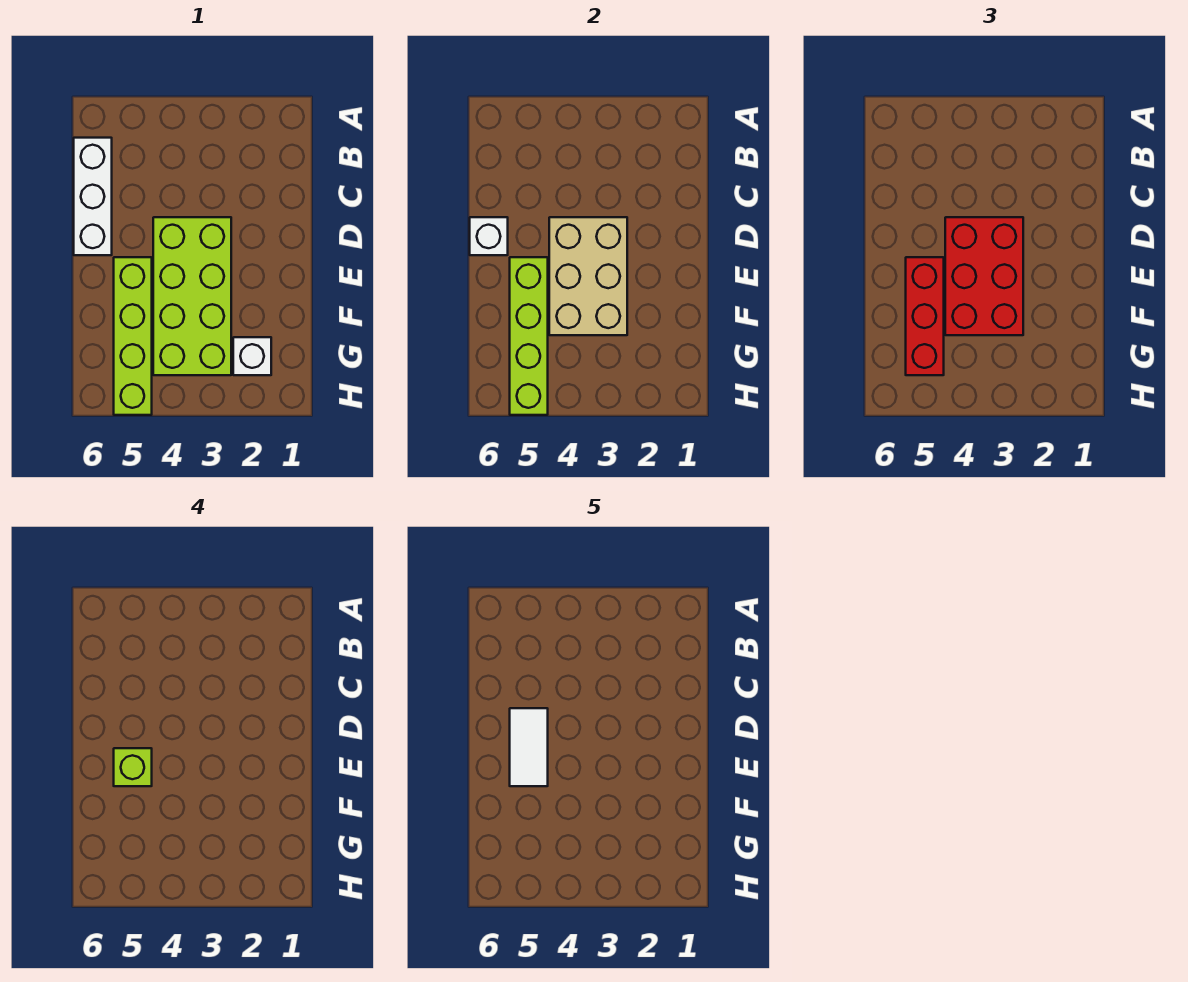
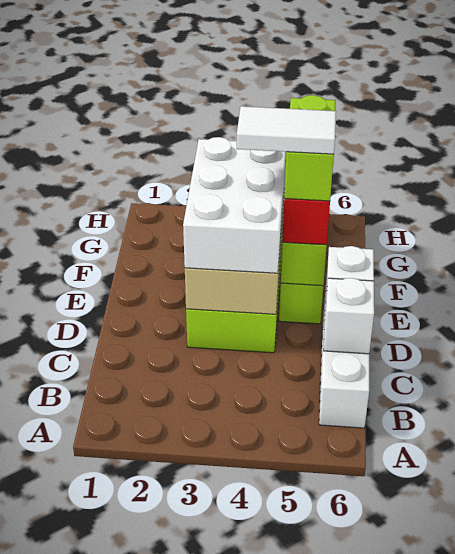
red 2x3 brick [945,217,1023,335] -> white 2x3 brick [183,137,286,273]
white 1x2 tile [510,708,548,786] -> white 1x2 tile turned to [237,106,336,154]
lime 1x1 brick [114,748,152,786] -> lime 1x2 brick [284,95,335,201]
white 1x1 brick [233,337,271,375] -> white 1x1 brick moved to [323,278,374,354]

